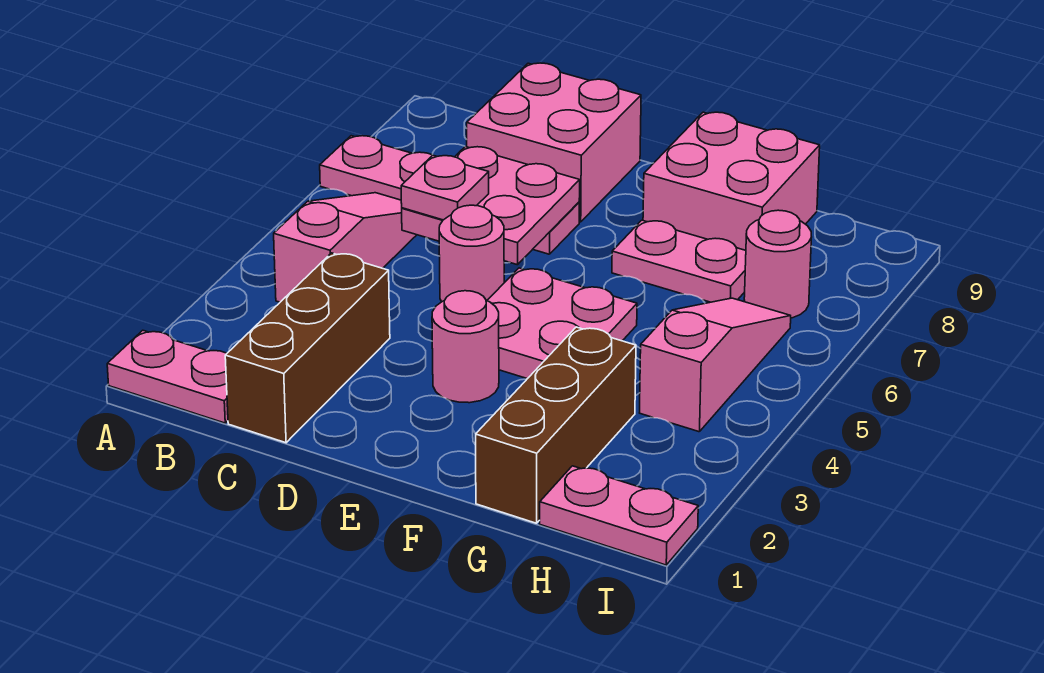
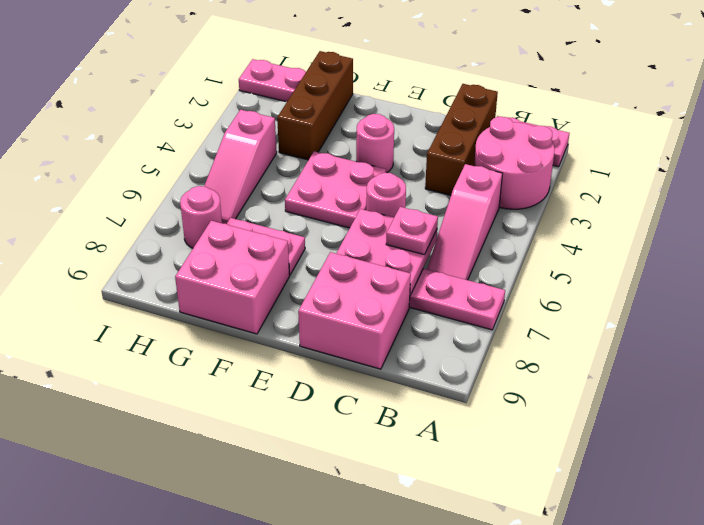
none -> pink 2x2 round brick [474,117,555,209]

